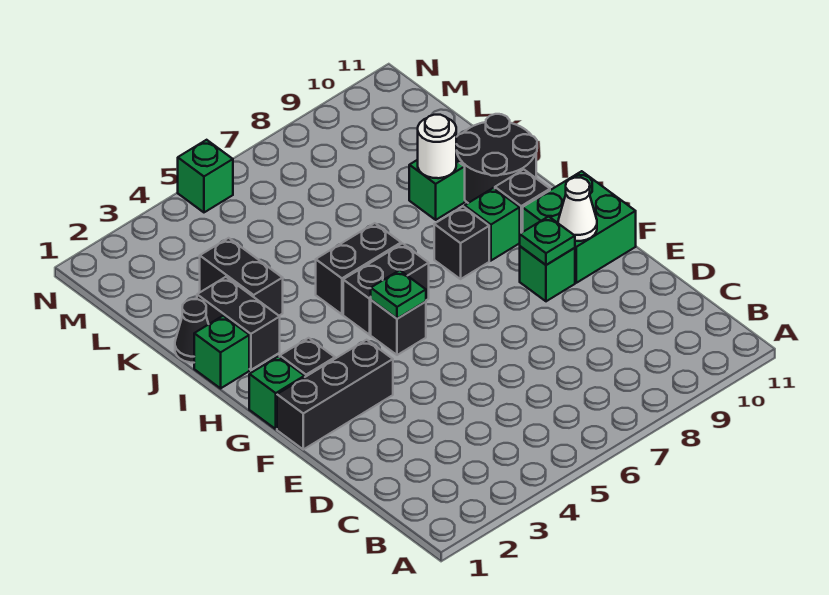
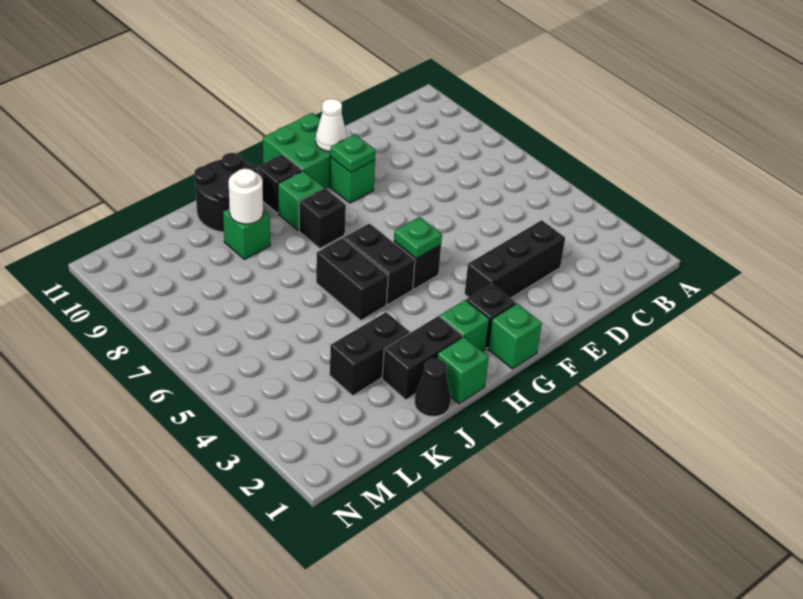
black 1x3 brick [277,340,393,449] -> black 1x3 brick turned to [465,220,565,298]
green 1x1 brick [178,140,233,212] -> green 1x1 brick moved to [440,300,489,351]

